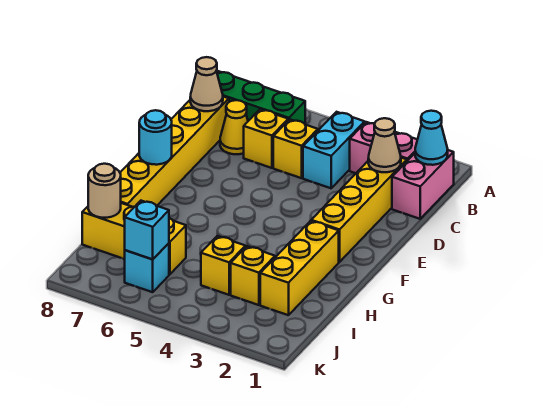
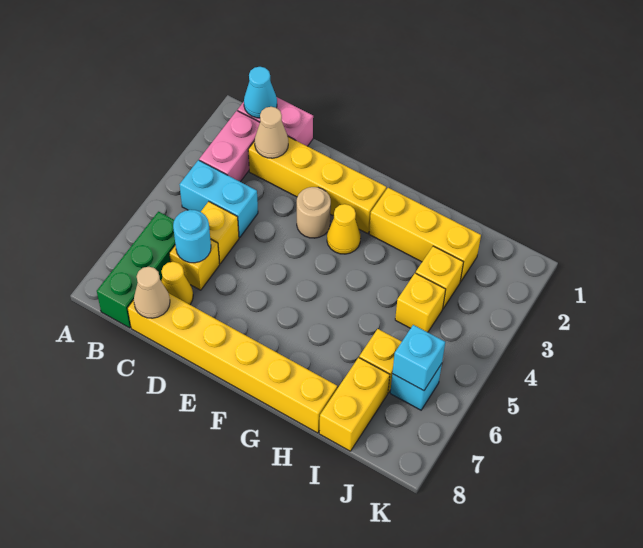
none -> yellow 1x1 cone [327,204,361,254]
cyan 1x1 round brick [139,110,172,165] -> cyan 1x1 round brick moved to [173,210,211,263]
tan 1x1 round brick [88,164,121,218] -> tan 1x1 round brick moved to [297,187,331,238]

